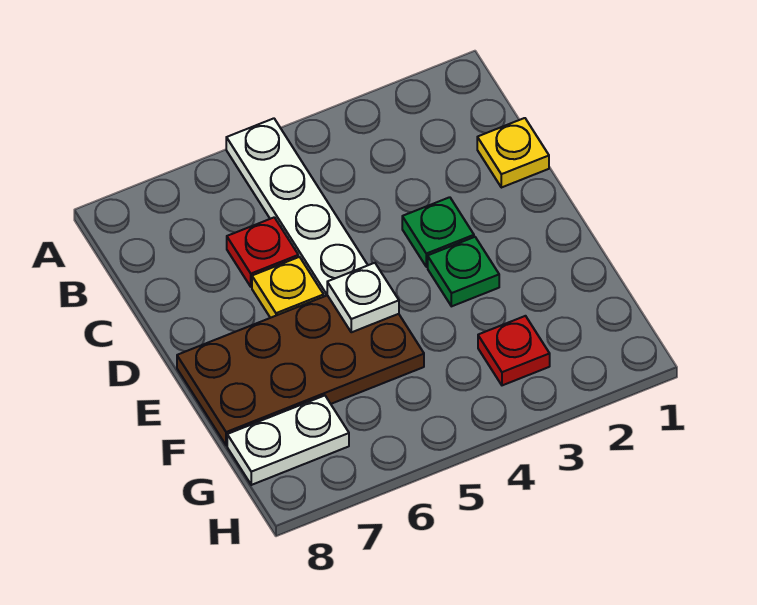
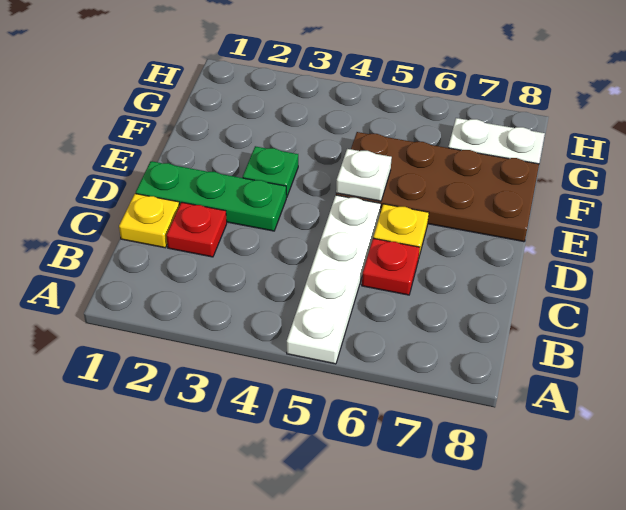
green 1x1 plate [402,197,474,267] -> green 1x3 plate [136,161,286,231]
red 1x1 plate [478,316,550,385] -> red 1x1 plate moved to [166,202,227,257]

